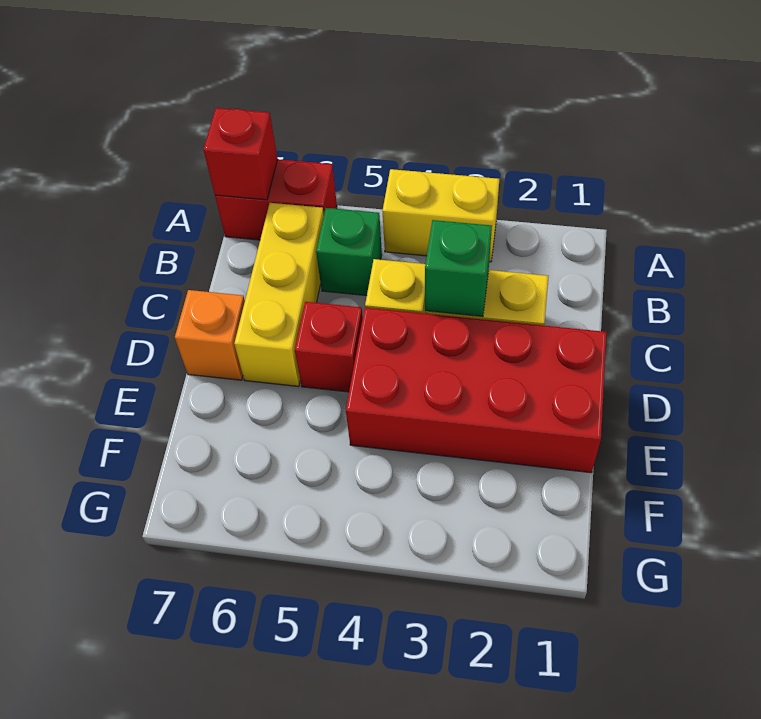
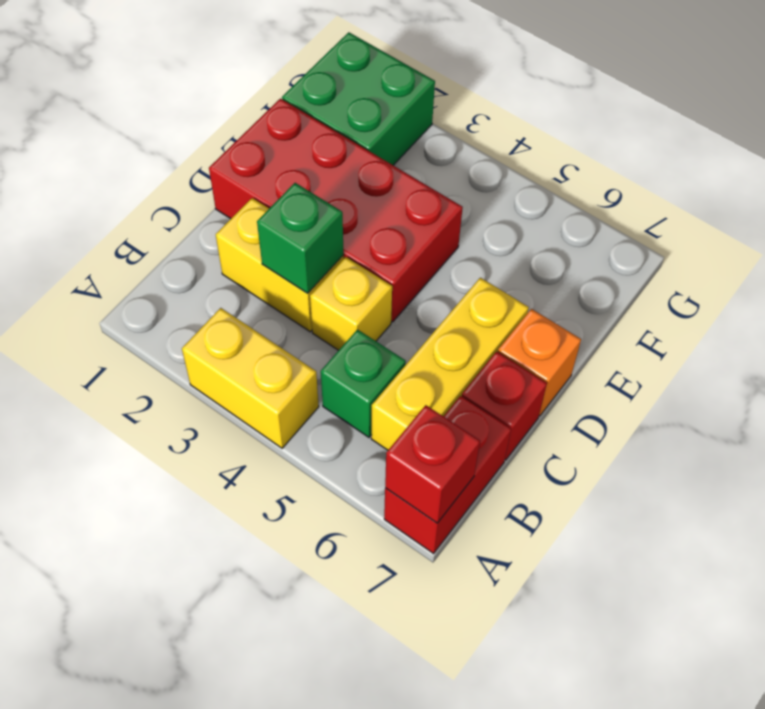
red 1x2 brick [215,159,337,240] -> red 1x2 brick turned to [384,396,511,554]
red 1x1 brick [295,302,363,392] -> red 1x1 brick moved to [462,352,547,460]
none -> green 2x2 brick [282,32,435,165]

